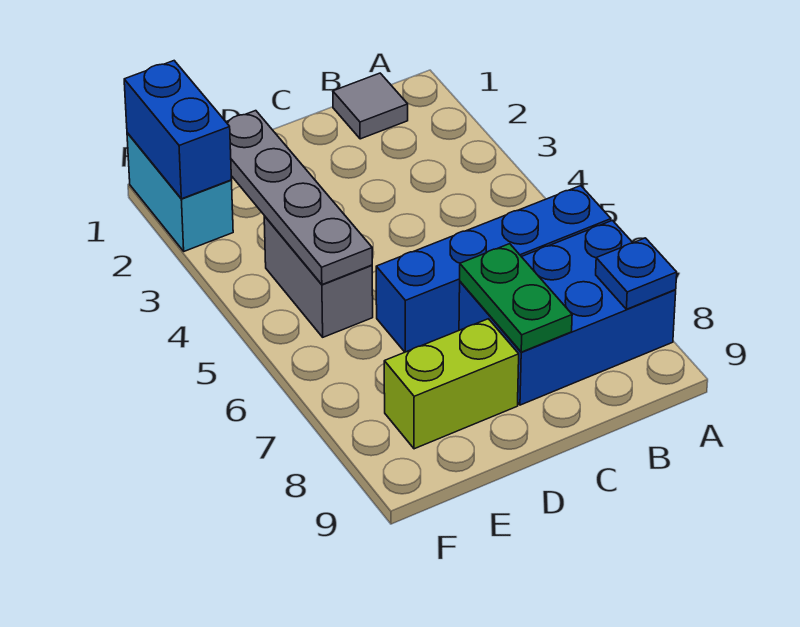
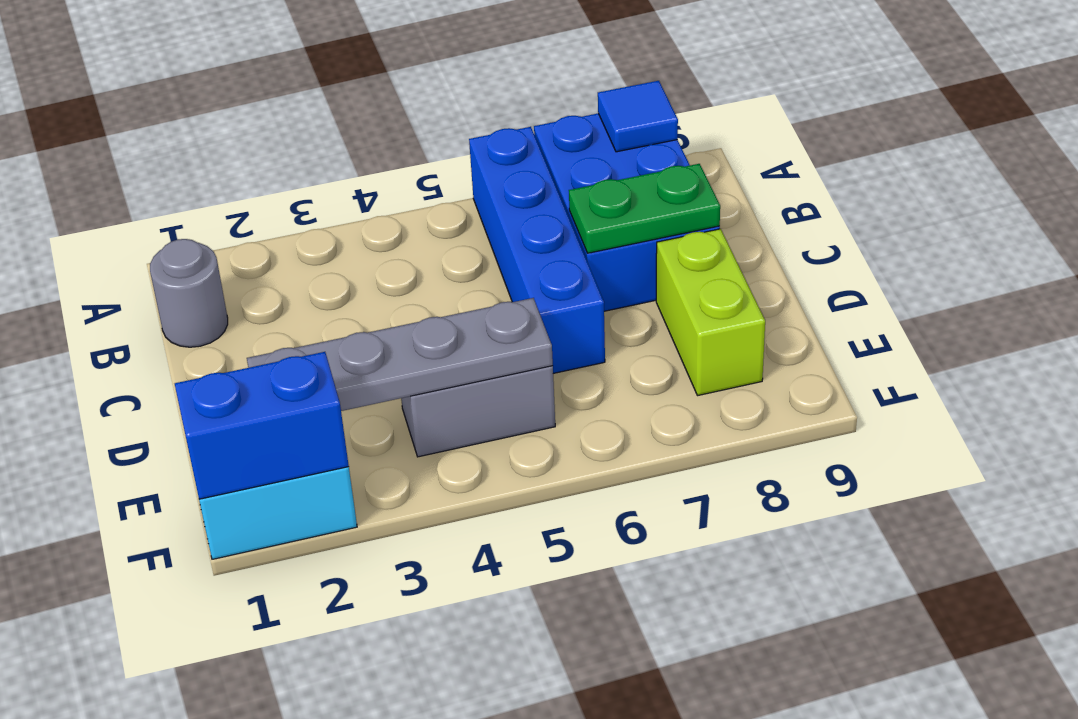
blue 1x1 plate [596,238,677,309] -> blue 1x1 tile [598,81,678,152]
grey 1x1 tile [333,73,408,139] -> grey 1x1 round brick [150,239,228,347]

